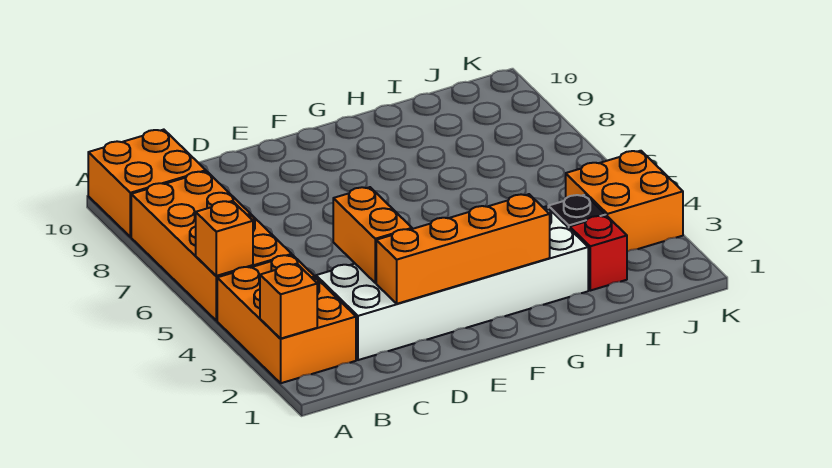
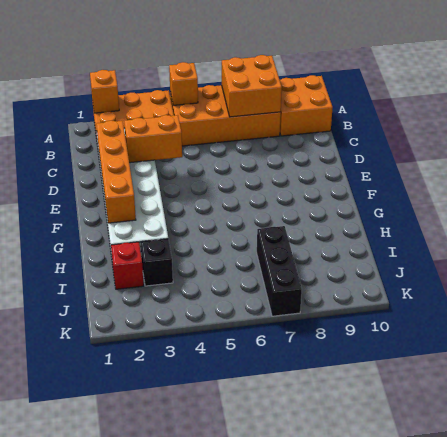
none -> black 1x3 brick [257,226,302,316]
orange 2x2 brick [566,151,683,252] -> orange 2x2 brick moved to [222,55,282,117]

